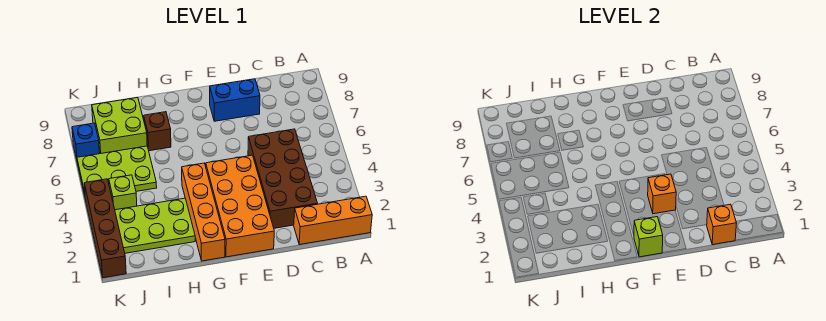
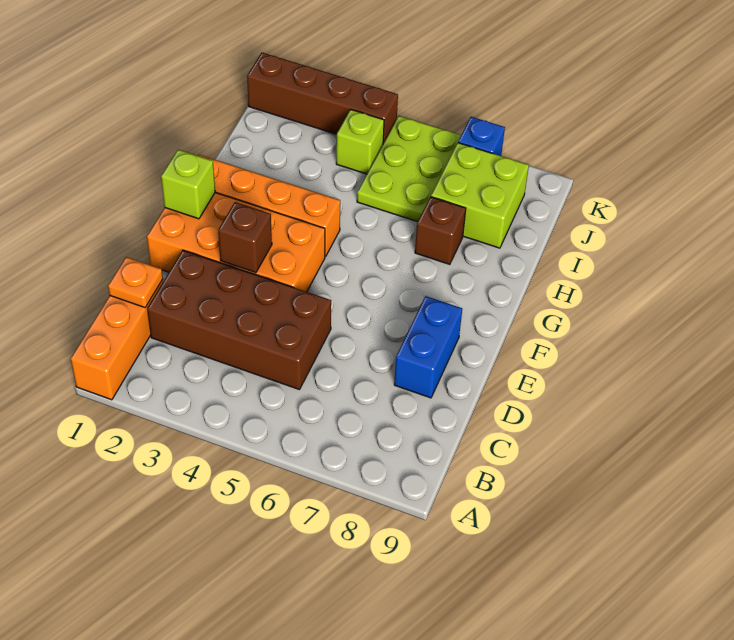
orange 1x1 brick [707,204,737,245] -> orange 1x1 plate [108,257,163,308]
orange 1x1 brick [648,174,676,214] -> brown 1x1 brick [218,202,272,273]
lime 2x3 plate [115,198,195,253] -> none

